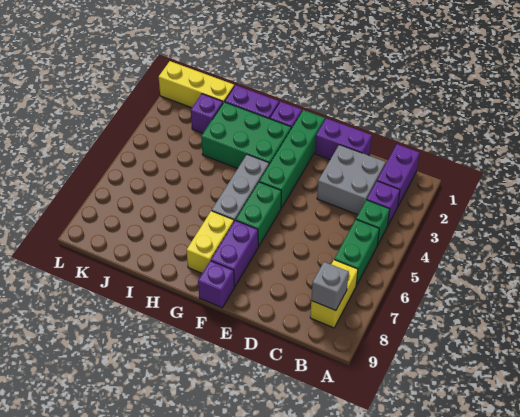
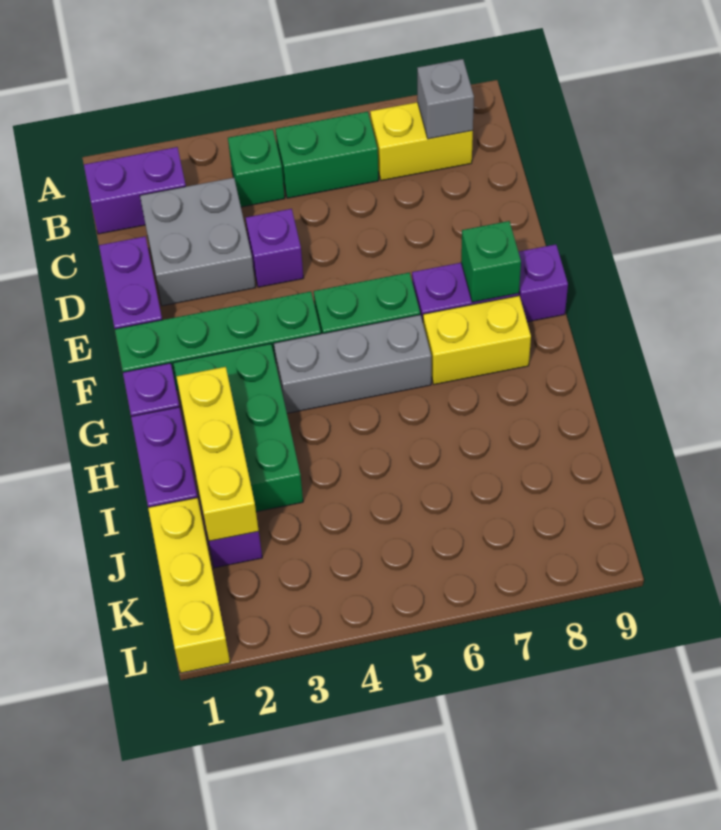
purple 1x1 brick [367,181,400,225] -> purple 1x1 brick moved to [246,209,303,287]
none -> green 1x1 brick [461,221,521,302]
none -> yellow 1x3 brick [177,367,259,541]

